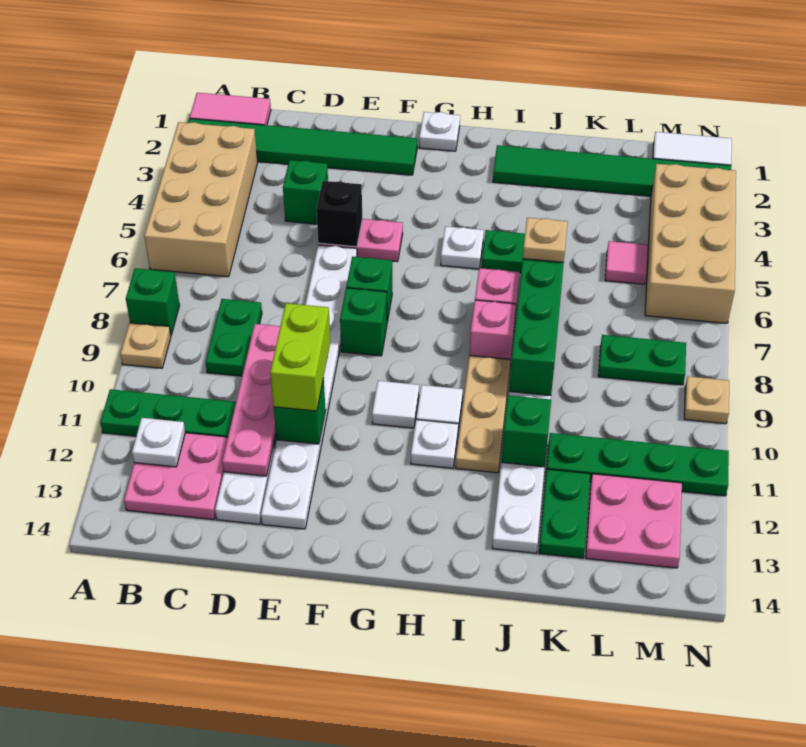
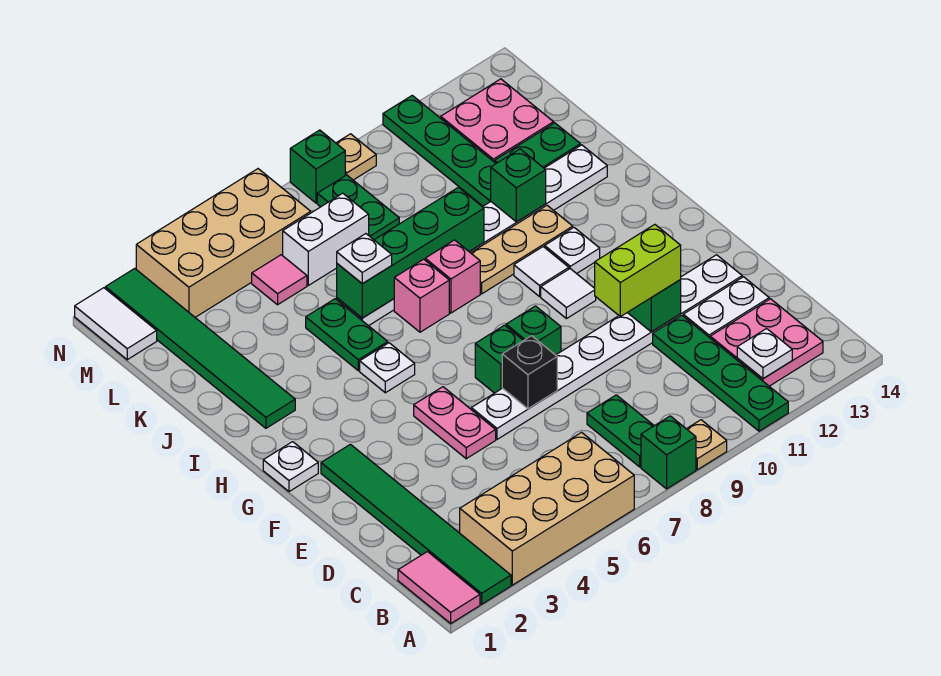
green 1x2 plate [206,299,262,376] -> green 1x2 plate turned to [587,395,654,467]
green 1x1 brick [283,160,328,224] -> green 1x1 brick moved to [290,130,345,203]
pink 1x4 plate [222,324,280,476] -> none
black 1x1 brick [316,181,362,247] -> black 1x1 brick moved to [502,336,557,409]
tan 1x1 plate [523,218,568,262] -> white 1x1 plate [337,234,392,284]
none -> white 1x2 brick [283,193,369,285]

